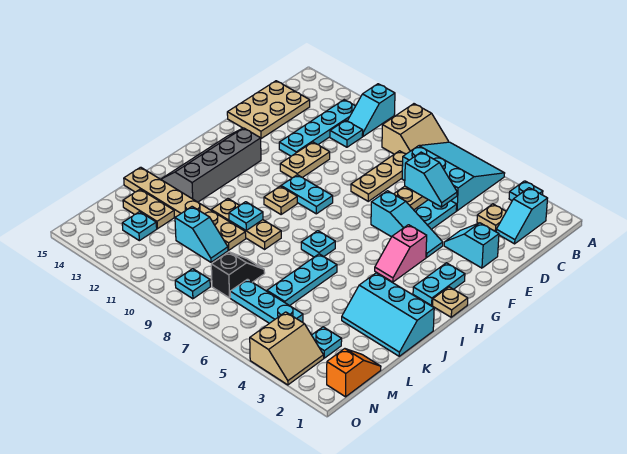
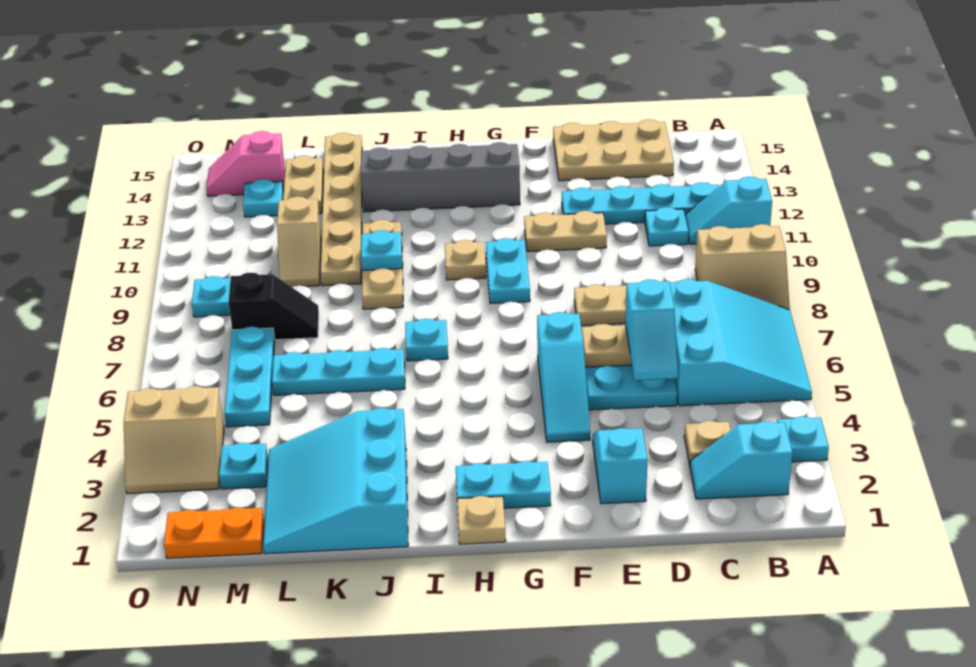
pink 1x2 slope [375,225,427,282] -> pink 1x2 slope moved to [206,131,285,196]
cyan 2x3 slope [342,273,434,356] -> cyan 3x3 slope [263,408,408,554]
cyan 1x2 slope [175,207,228,262] -> tan 1x2 slope [277,197,321,287]
orange 1x2 slope [327,349,381,397] -> orange 1x2 plate [164,507,264,558]

